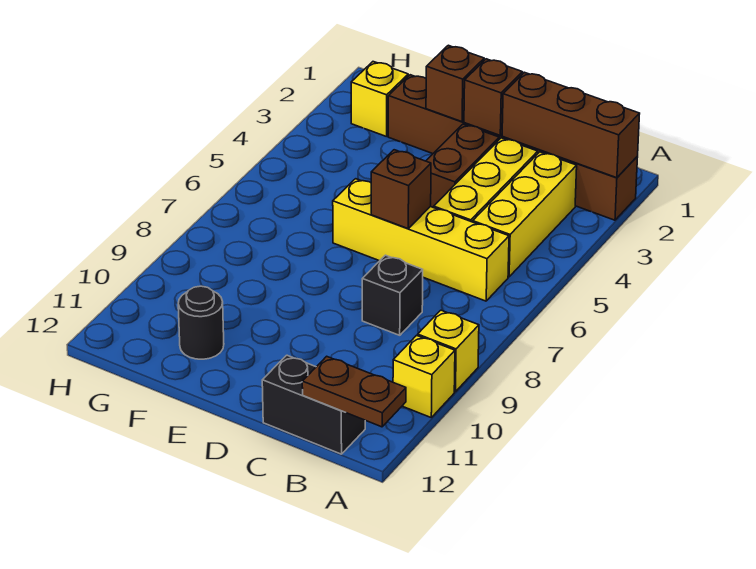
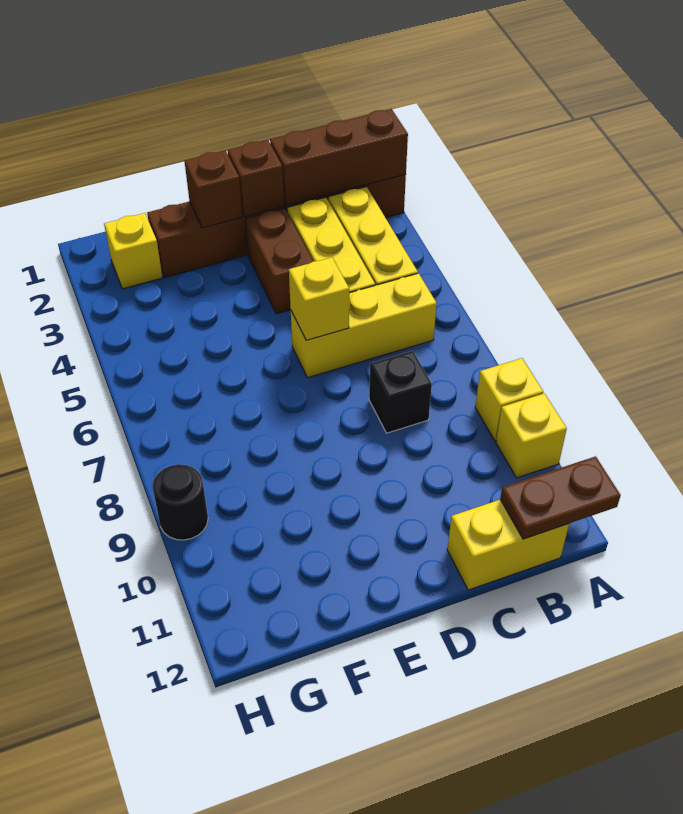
yellow 1x4 brick [333,179,509,301] -> yellow 1x3 brick [291,273,437,378]
black 1x2 brick [262,355,365,454] -> yellow 1x2 brick [447,500,569,590]
brown 1x1 brick [371,150,431,228] -> yellow 1x1 brick [289,257,349,340]
black 1x1 round brick [178,286,224,359] -> black 1x1 round brick moved to [153,464,208,540]

